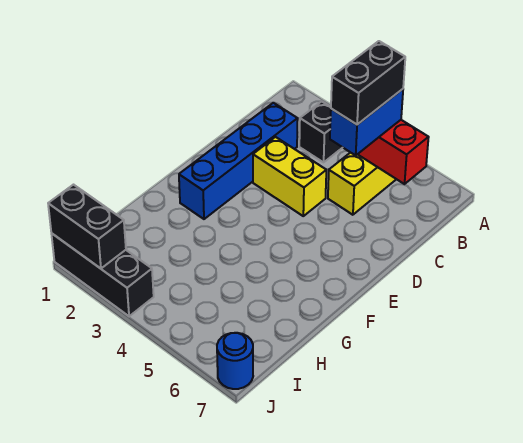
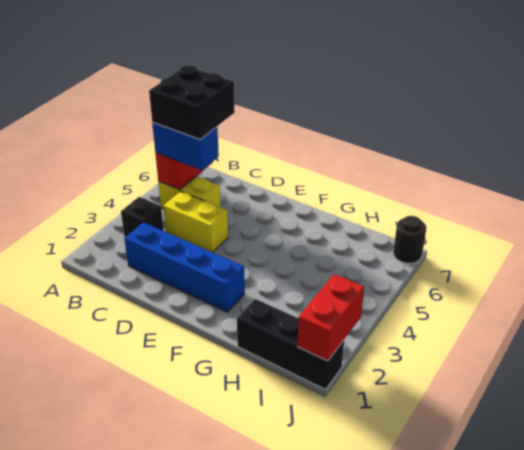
black 1x2 brick [331,41,405,124] -> black 2x2 brick [149,65,235,140]
yellow 1x2 brick [253,137,326,216] -> yellow 1x2 brick turned to [163,191,228,252]
black 1x3 brick [51,233,154,316] -> black 1x3 brick turned to [237,299,344,390]
black 1x2 brick [48,185,126,268] -> red 1x2 brick [297,274,364,361]
blue 1x1 round brick [217,333,253,389] -> black 1x1 round brick [393,216,426,263]

